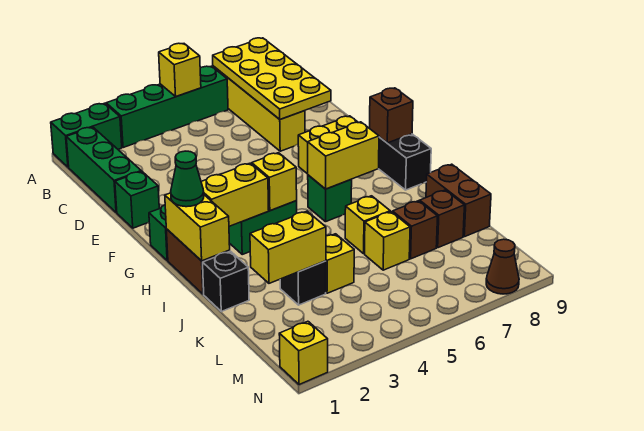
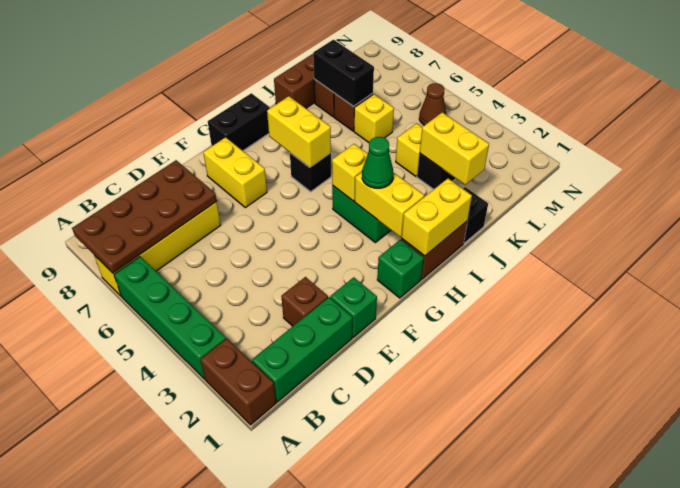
green 1x2 brick [51,103,122,167] -> brown 1x2 brick [200,339,276,425]
yellow 1x1 brick [159,43,201,97] -> none
yellow 2x4 plate [213,38,331,119] -> brown 2x4 plate [72,160,217,273]
brown 1x1 brick [370,88,413,143] -> brown 1x1 brick moved to [281,277,328,326]
green 1x1 cone [171,151,204,207] -> green 1x1 cone moved to [362,137,393,188]
green 1x1 brick [308,175,352,222] -> black 1x1 brick [290,153,331,192]
yellow 1x1 brick [345,196,390,254] -> none
none -> black 1x2 brick [313,40,374,106]
yellow 1x1 brick [279,321,328,385] -> none
brown 1x1 cone [486,239,519,294] -> brown 1x1 cone moved to [419,83,446,125]

